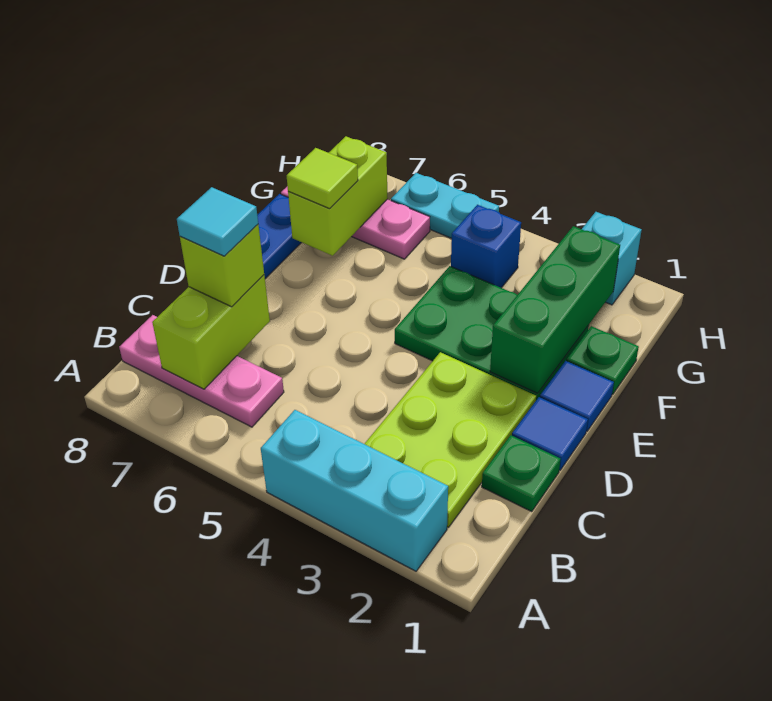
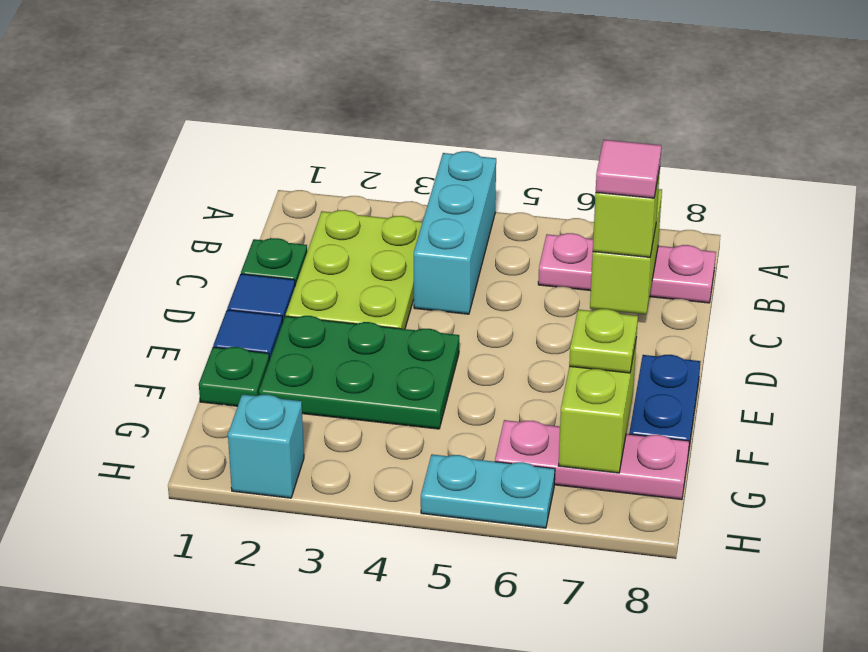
cyan 1x3 brick [261,410,448,571] -> cyan 1x3 brick turned to [414,151,496,314]
cyan 1x1 tile [177,187,258,256] -> pink 1x1 tile [596,140,661,198]
green 1x3 brick [490,226,620,393] -> none
lime 1x1 tile [287,148,358,209] -> lime 1x1 plate [569,309,638,373]
blue 1x1 brick [451,205,521,288] -> none

